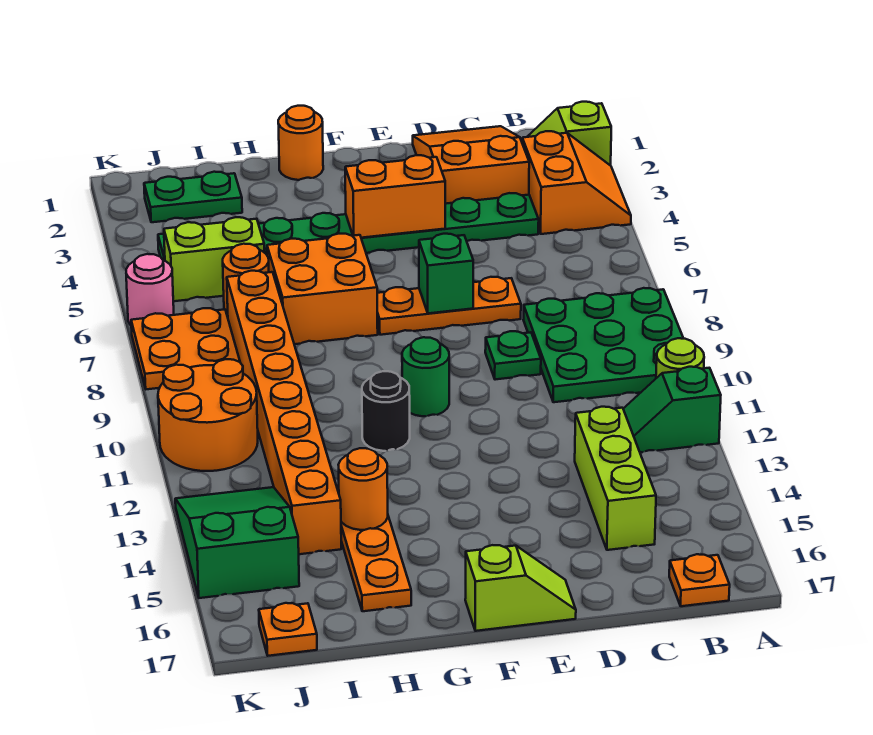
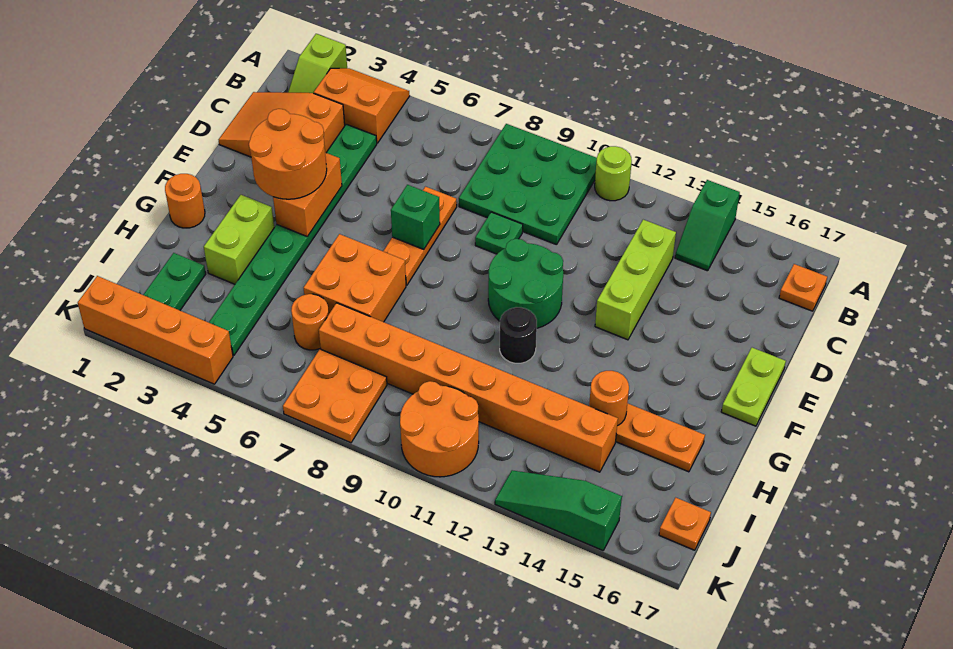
green 1x2 slope [623,367,721,452] -> green 1x2 slope moved to [675,180,740,271]
lime 1x3 brick [575,407,656,550] -> lime 1x3 brick turned to [595,220,676,340]
none -> orange 2x2 round brick [249,109,327,199]
lime 1x2 slope [465,545,576,631] -> lime 1x2 plate [721,348,786,426]
green 1x1 round brick [402,337,449,416] -> green 2x2 round brick [488,239,563,328]
lime 1x2 brick [164,217,265,301] -> lime 1x2 brick moved to [204,195,274,284]
green 2x3 slope [175,487,299,598] -> green 1x3 slope [495,470,622,551]
none -> orange 1x4 brick [78,276,233,384]
pink 1x1 round brick [126,254,174,325] -> none

